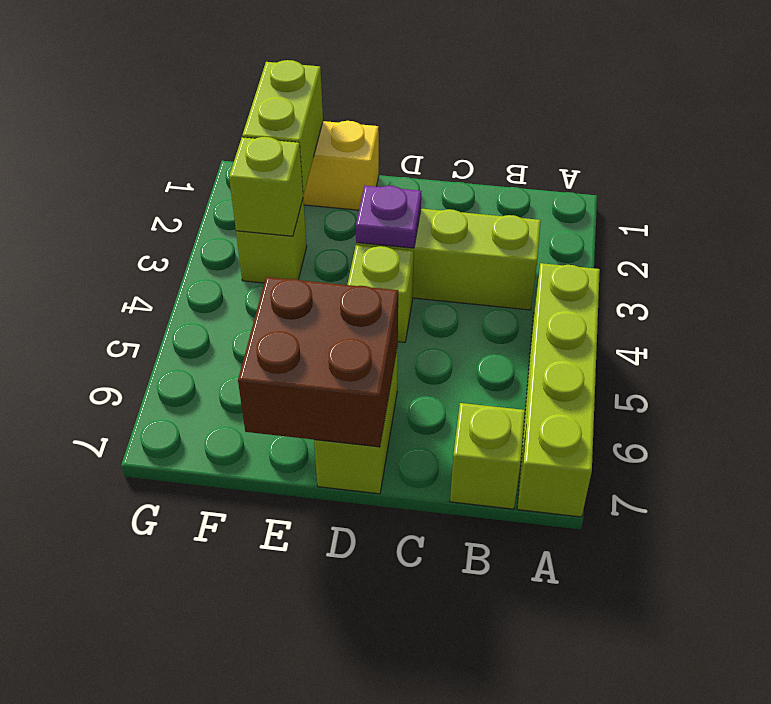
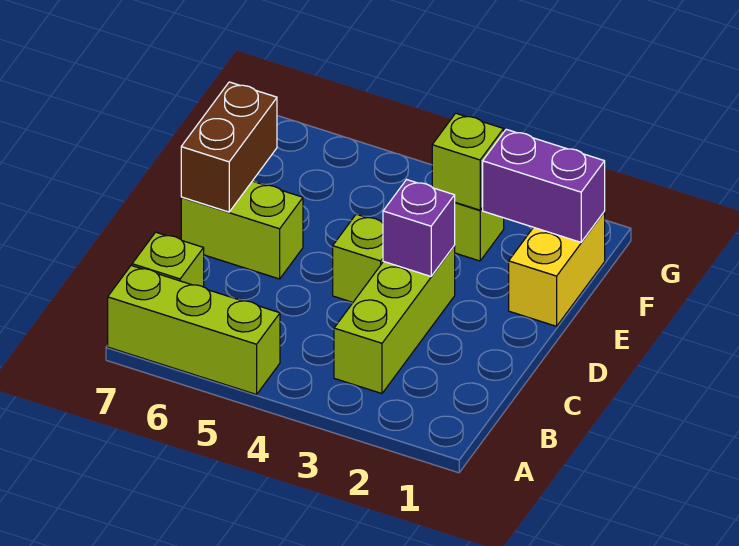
lime 1x4 brick [517,263,600,517] -> lime 1x3 brick [108,265,280,395]
purple 1x1 plate [356,186,421,248] -> purple 1x1 brick [383,180,455,276]
brown 2x2 brick [238,277,398,447] -> brown 1x2 brick [181,82,277,212]
lime 1x2 brick [242,60,323,195] -> purple 1x2 brick [482,129,605,242]

